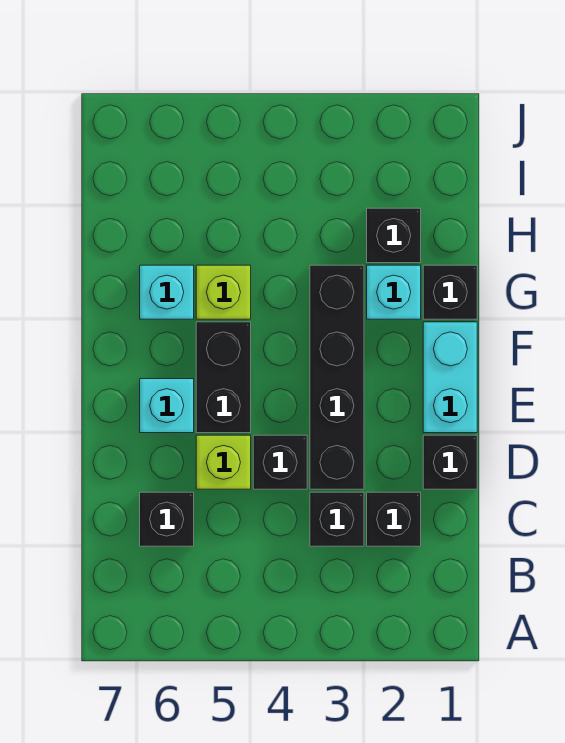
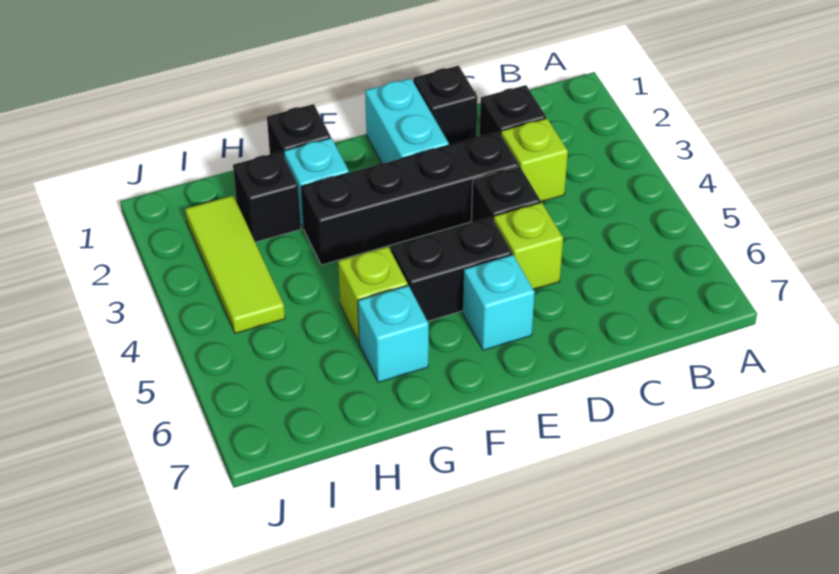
black 1x1 brick [310,492,364,546] -> lime 1x1 brick [501,118,568,202]
black 1x1 brick [140,492,194,546] -> none
cyan 1x2 brick [423,322,477,433] -> cyan 1x2 brick turned to [365,78,449,163]
none -> lime 1x3 tile [185,196,285,333]

